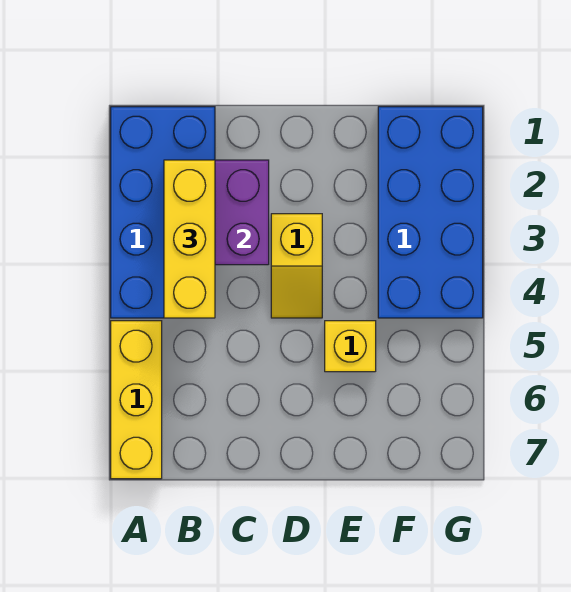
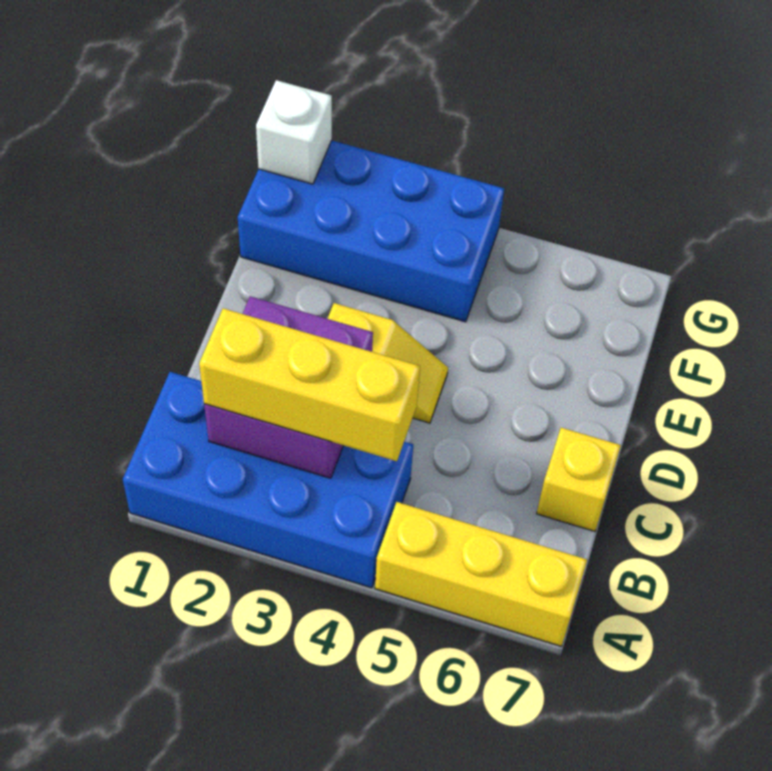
yellow 1x1 brick [325,321,376,372] -> yellow 1x1 brick moved to [537,428,621,531]
none -> white 1x1 brick [256,80,332,184]

